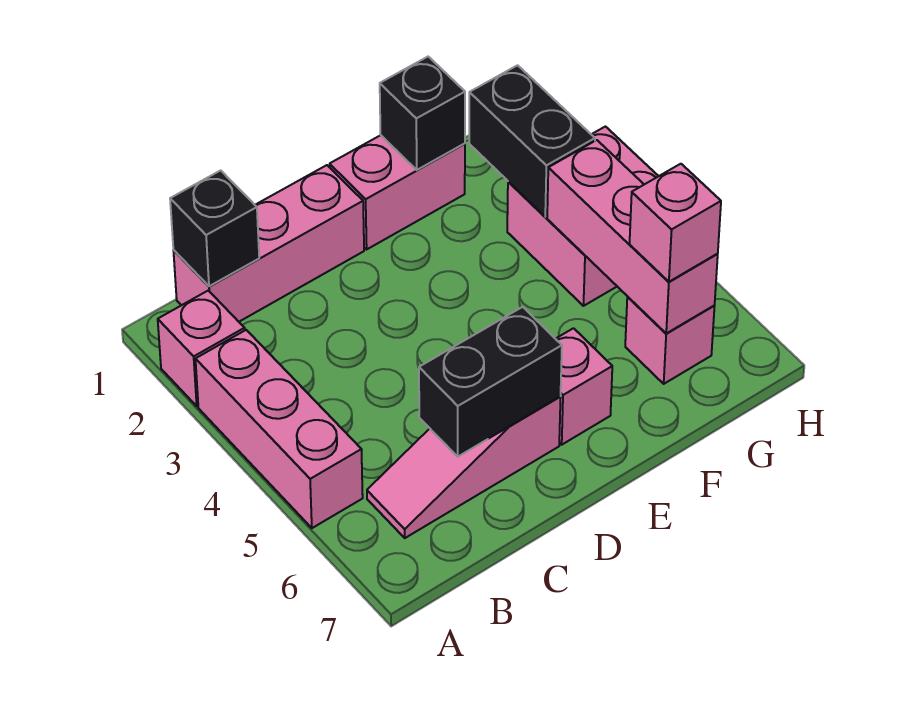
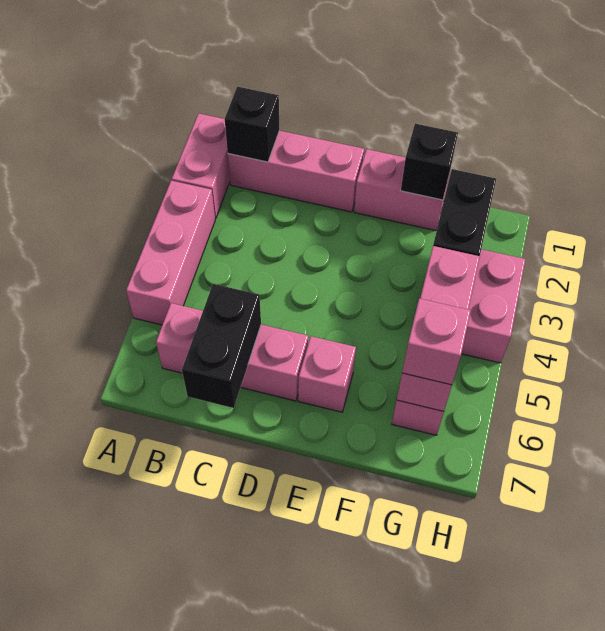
pink 1x1 brick [158,291,245,406] -> pink 1x2 brick [172,113,230,219]
pink 1x3 slope [367,397,561,538] -> pink 1x3 brick [156,303,308,401]
black 1x2 brick [419,307,562,457] -> black 1x2 brick turned to [182,284,261,408]

